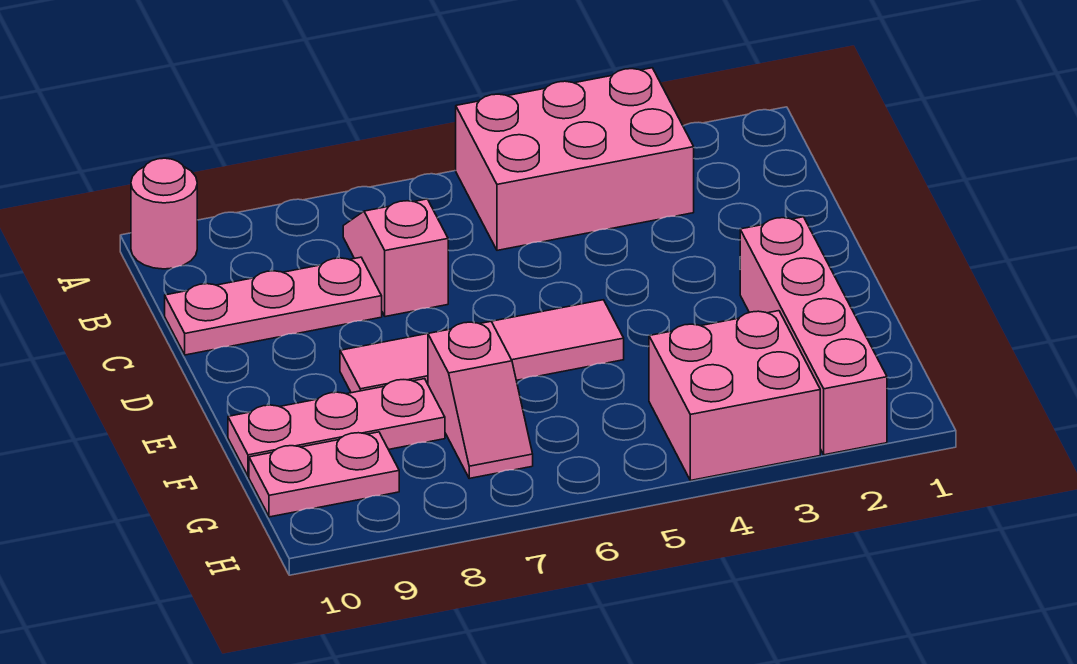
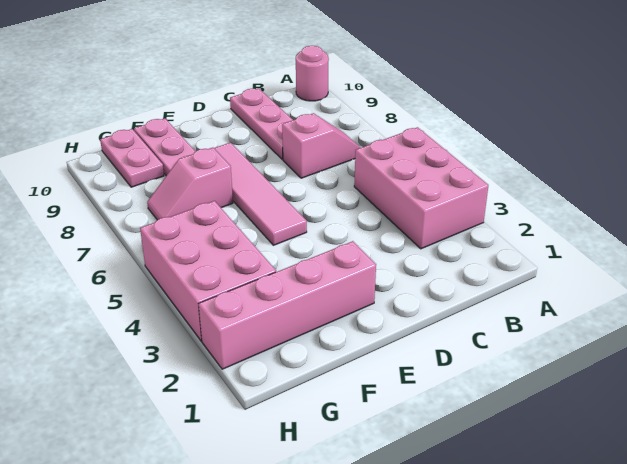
pink 2x2 brick [649,311,820,480] -> pink 2x3 brick [140,201,276,341]

